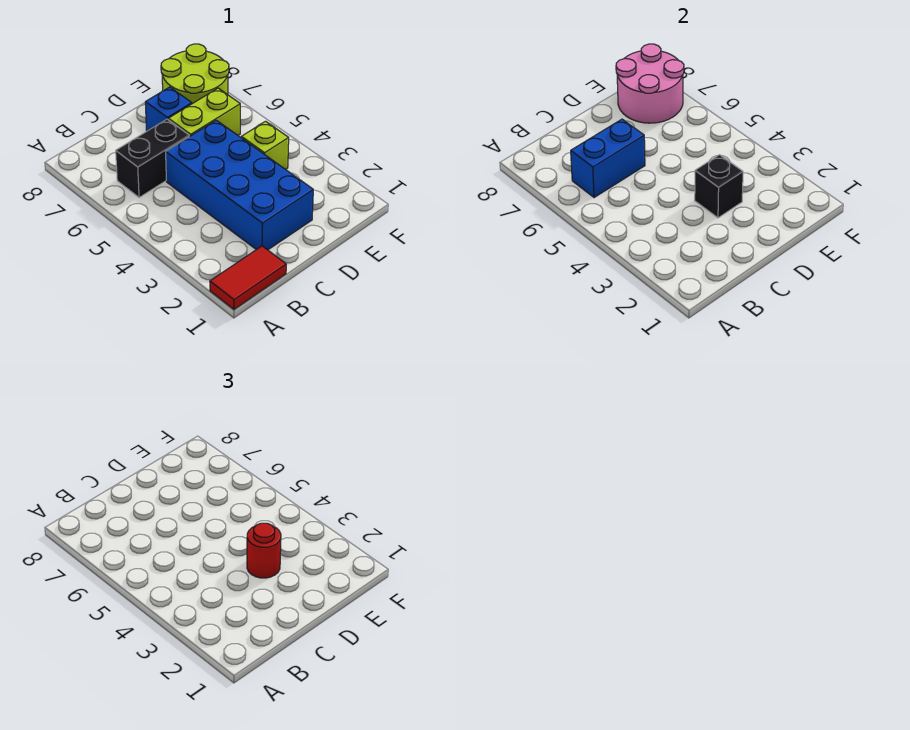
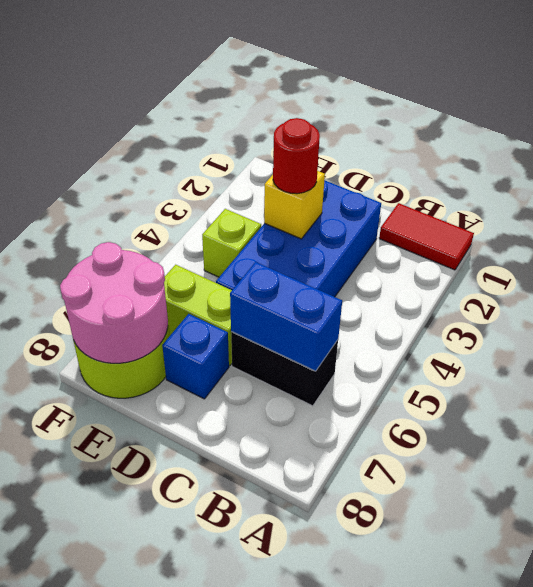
black 1x1 brick [695,155,743,218] -> yellow 1x1 brick [264,171,325,239]

